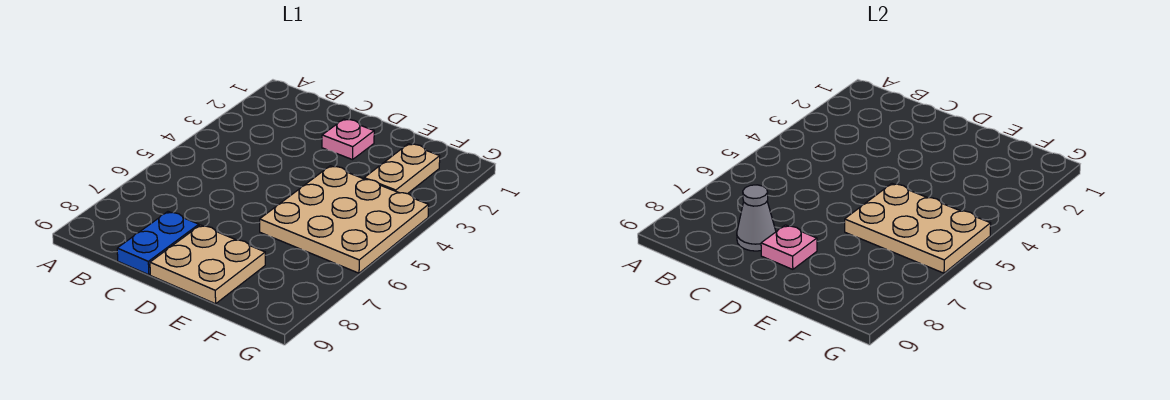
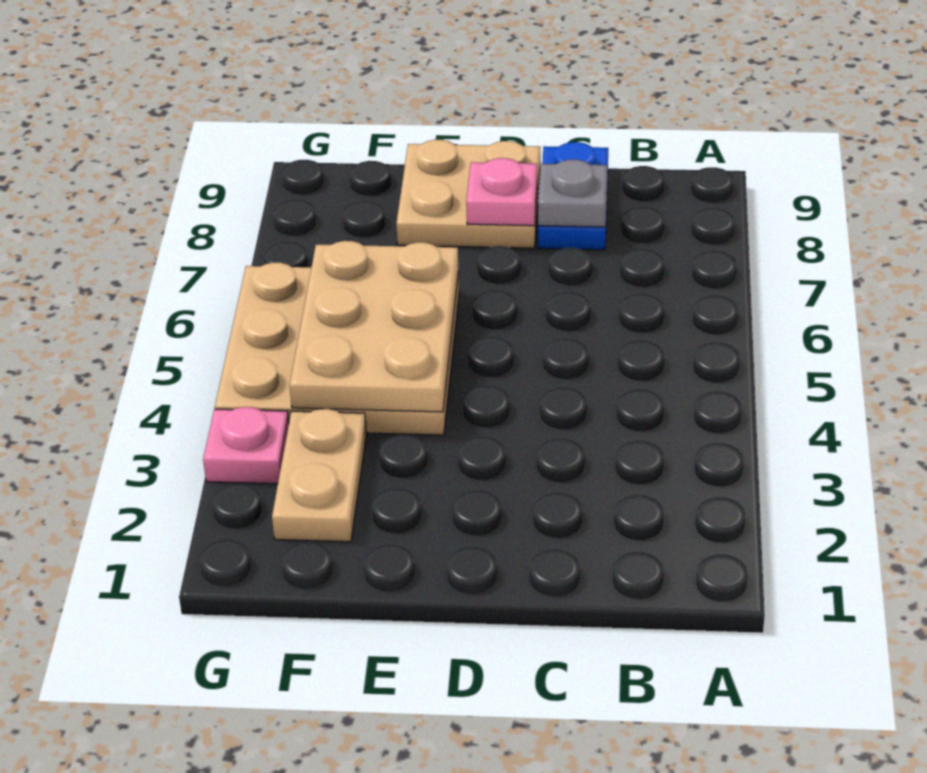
grey 1x1 cone [737,185,776,251] -> grey 1x1 plate [538,159,608,227]
pink 1x1 plate [322,119,374,160] -> pink 1x1 plate moved to [203,407,289,484]
tan 2x3 plate [845,184,991,273] -> tan 2x3 plate turned to [290,241,459,412]

